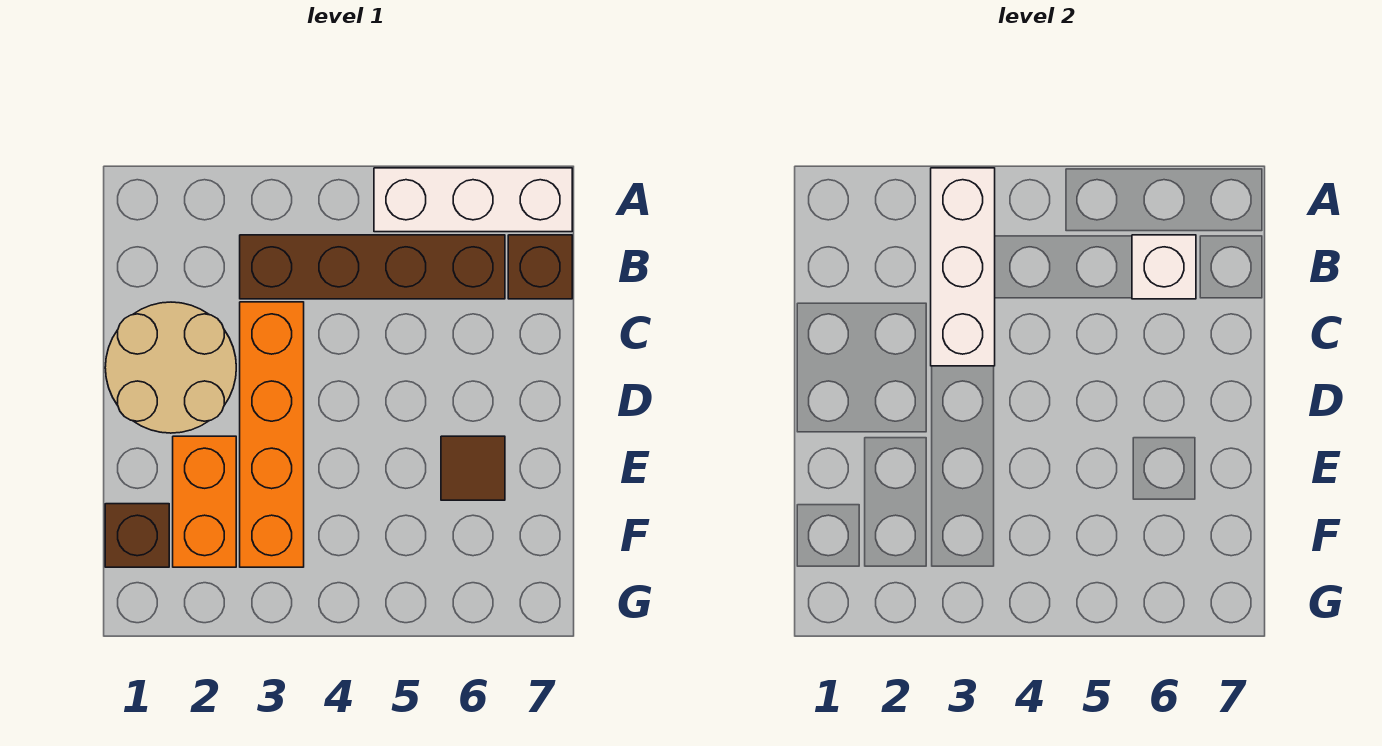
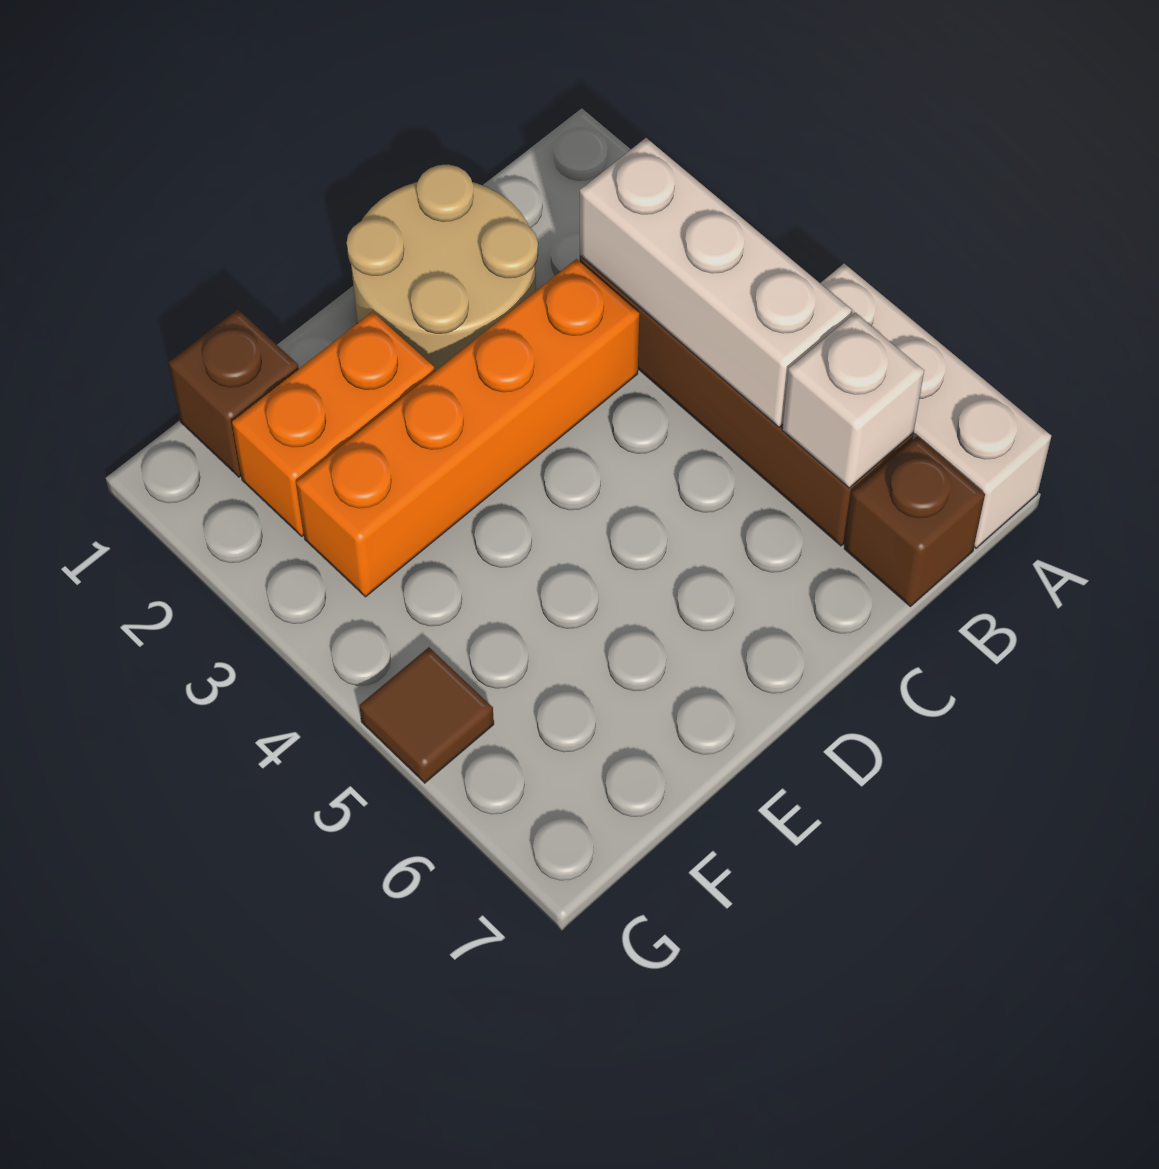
white 1x3 brick [931,168,995,366] -> white 1x3 brick turned to [580,138,852,427]
brown 1x1 tile [441,436,505,500] -> brown 1x1 tile moved to [359,647,494,783]

